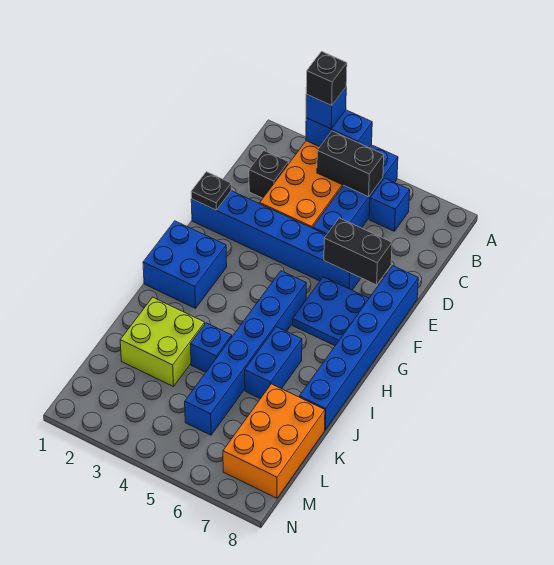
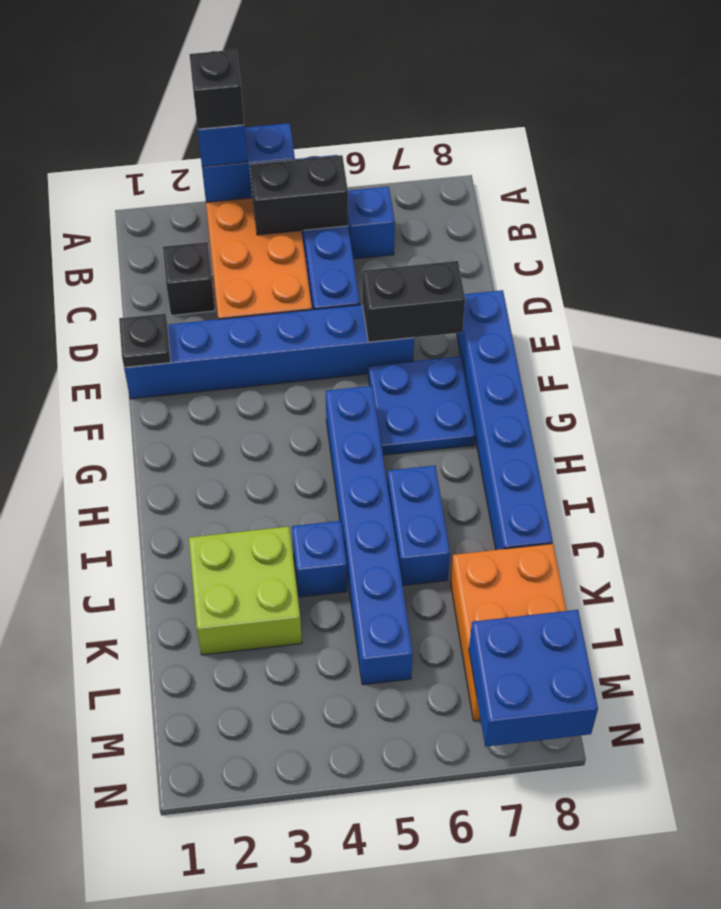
blue 2x2 brick [143,221,227,308] -> blue 2x2 brick moved to [469,610,598,747]

